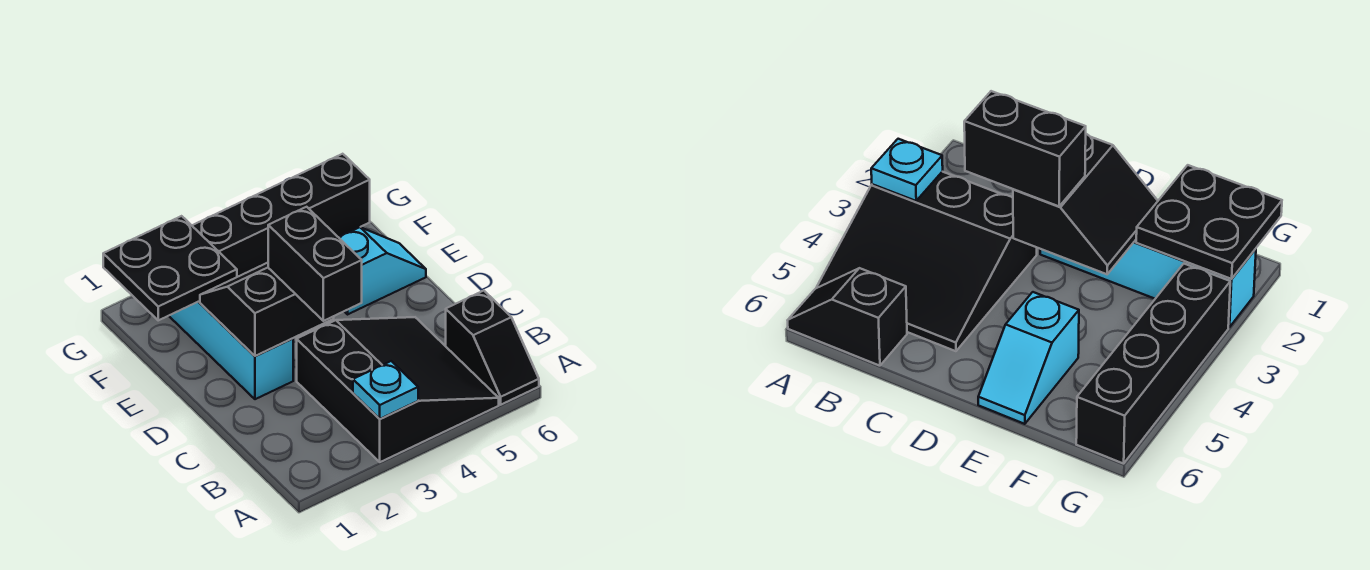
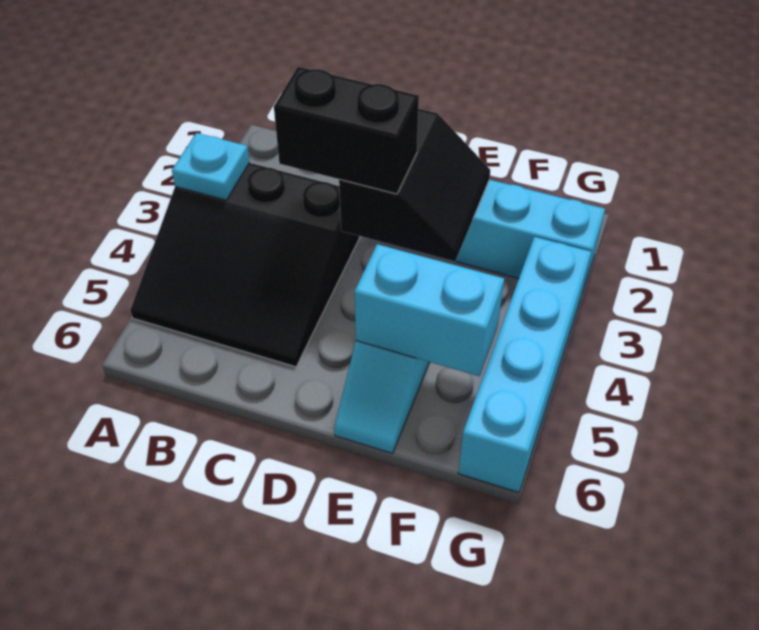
black 1x2 slope [446,291,539,405] -> none
none -> cyan 1x2 brick [354,244,504,376]
black 2x2 plate [103,216,237,320] -> none
black 1x4 brick [192,154,370,277] -> cyan 1x4 brick [458,237,591,493]

